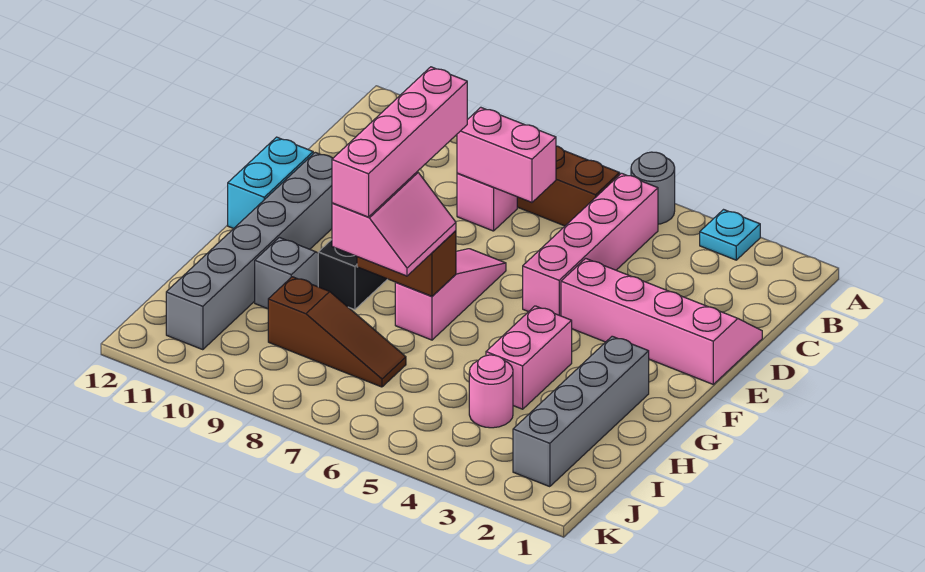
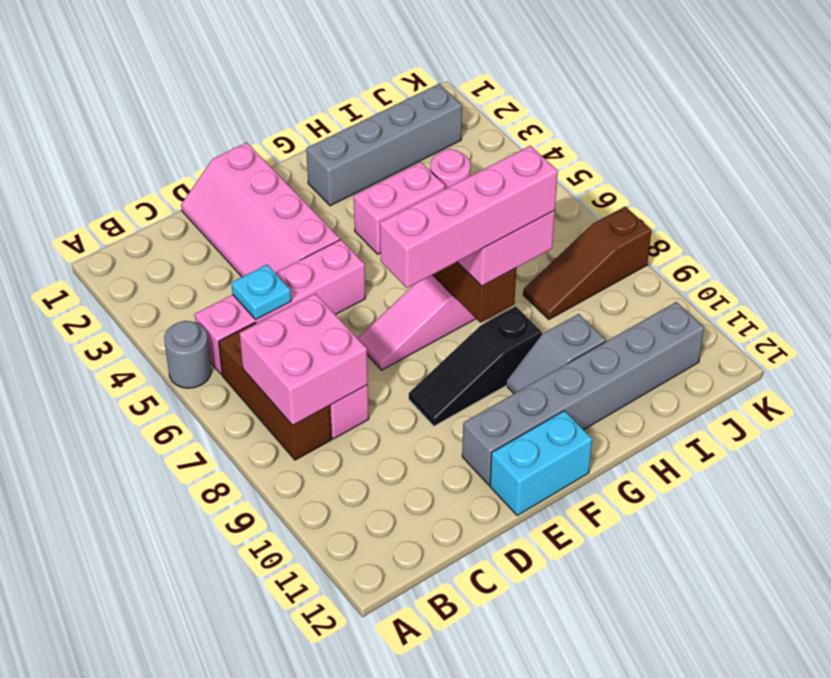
cyan 1x1 plate [700,210,760,260] -> cyan 1x1 plate moved to [231,265,291,320]
pink 1x2 brick [457,107,556,202] -> pink 2x2 brick [240,293,368,425]
brown 1x3 slope [268,277,406,387] -> brown 1x3 slope turned to [523,207,651,319]

